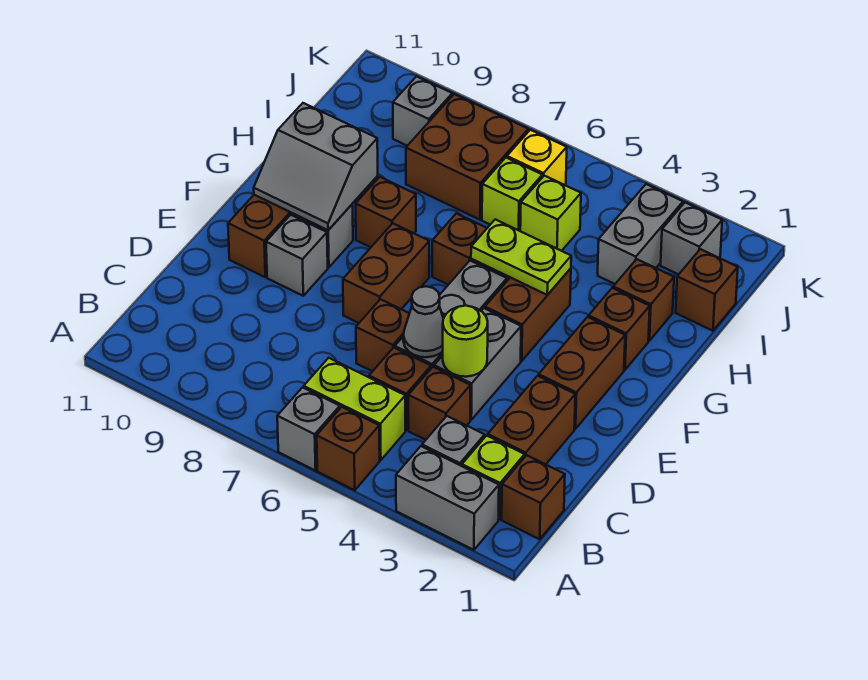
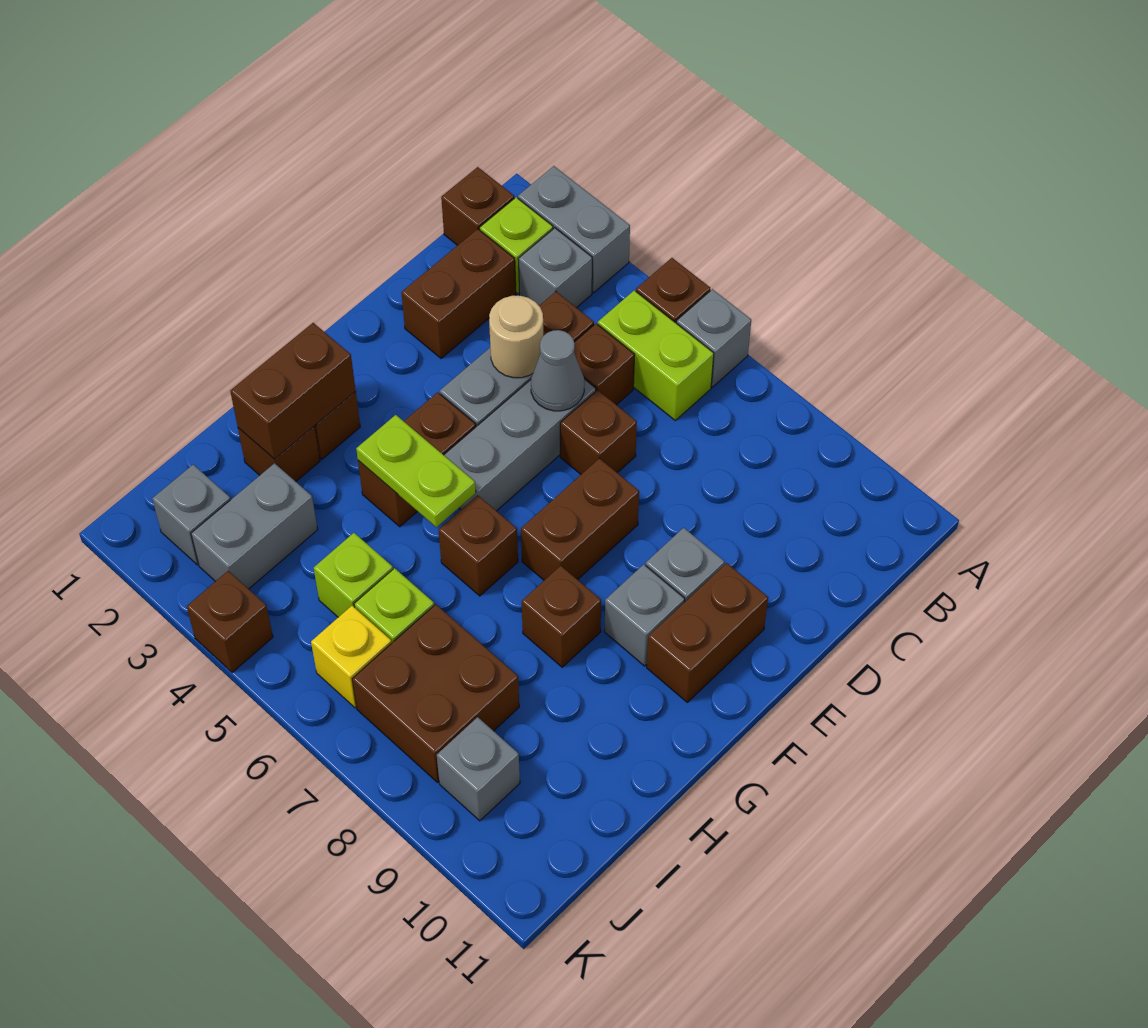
lime 1x1 round brick [443,306,488,377] -> tan 1x1 round brick [489,296,543,378]
brown 1x2 brick [539,317,625,429] -> brown 1x2 brick moved to [230,323,356,459]
grey 2x2 slope [254,103,378,230] -> none
brown 1x1 brick [676,249,738,331] -> brown 1x1 brick moved to [187,571,273,673]

